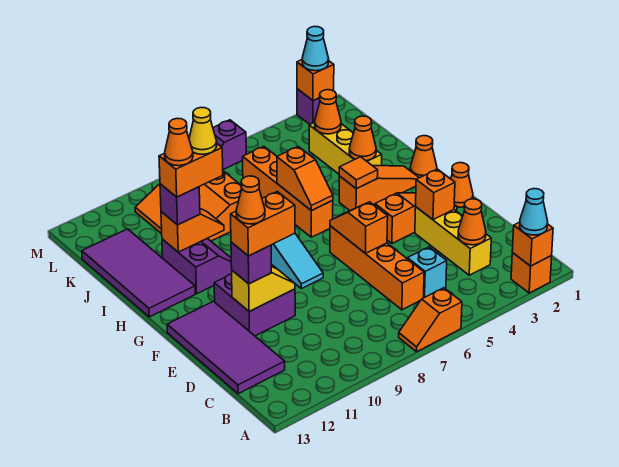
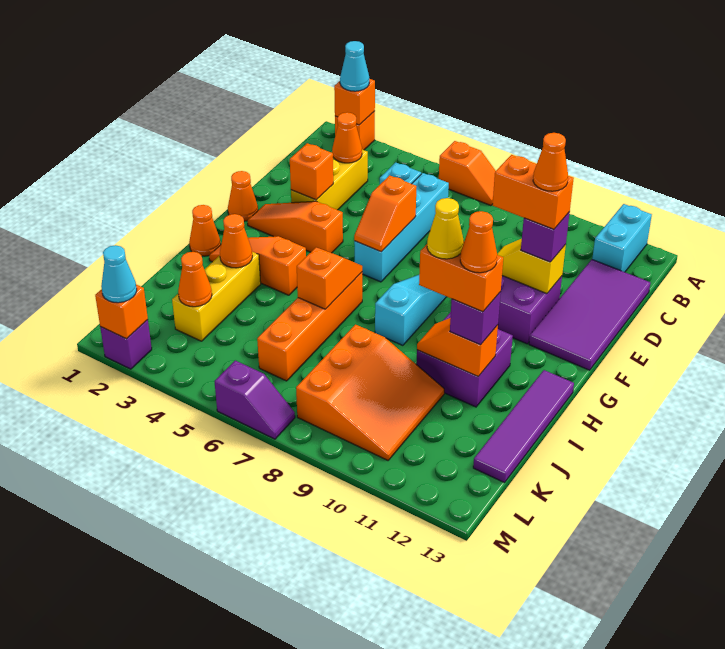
none -> cyan 1x2 brick [592,204,652,272]
orange 1x4 brick [330,226,424,310] -> cyan 1x4 brick [354,173,449,282]
orange 1x1 tile [339,157,378,189] -> none
purple 2x2 slope [162,238,232,294] -> purple 2x2 brick [416,312,513,407]
purple 2x4 tile [82,229,195,317] -> purple 1x4 tile [473,370,574,483]

